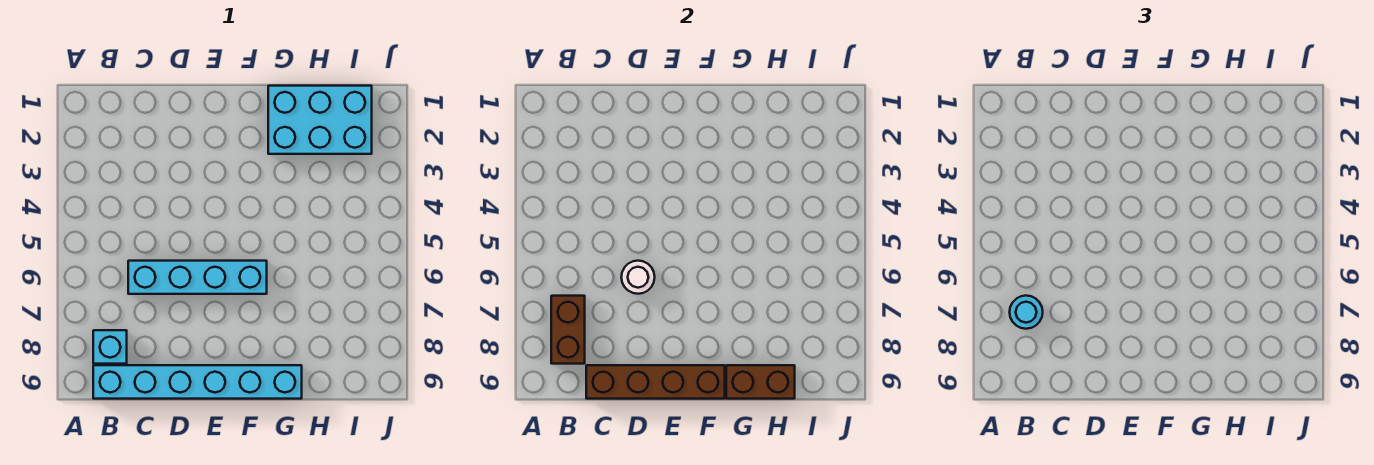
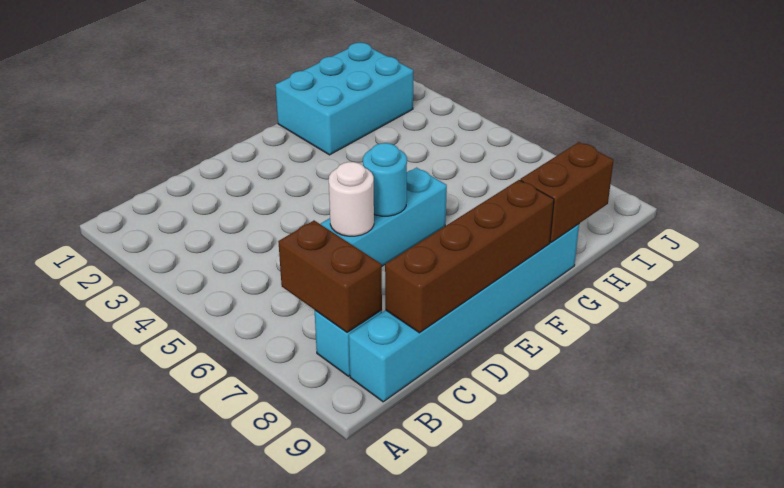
cyan 1x1 round brick [1010,296,1043,329] -> cyan 1x1 round brick moved to [363,143,407,216]

